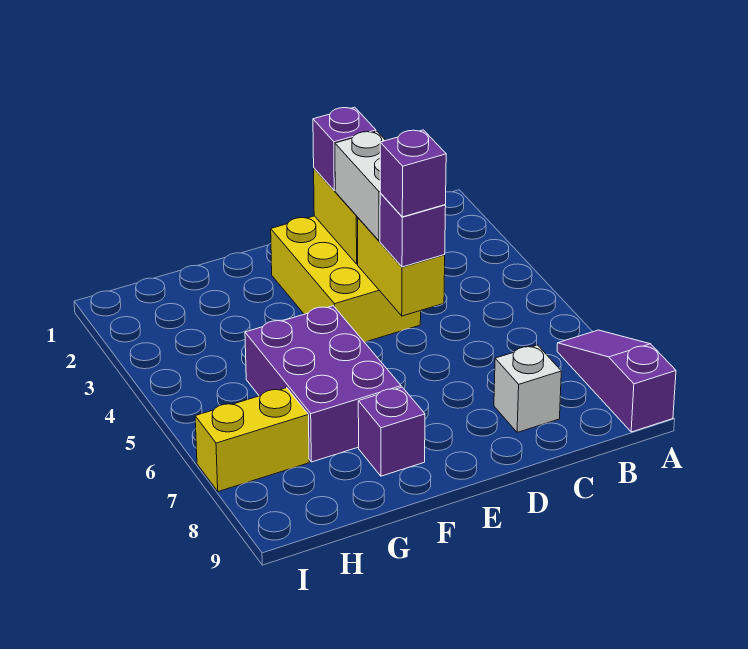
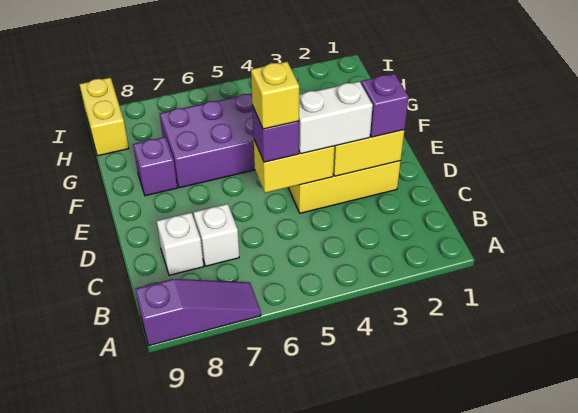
none -> white 1x1 brick [193,204,239,266]
purple 1x1 brick [380,130,446,217] -> yellow 1x1 brick [251,62,299,129]
yellow 1x2 brick [195,388,309,492] -> yellow 1x2 brick moved to [79,77,129,156]

